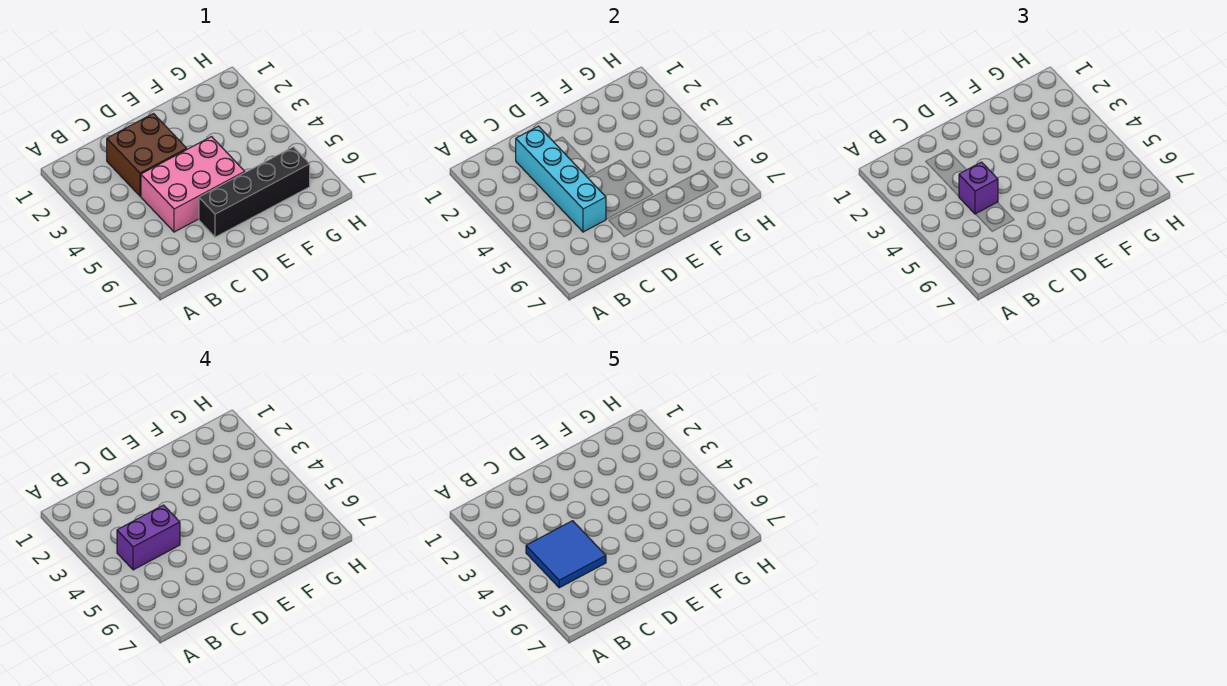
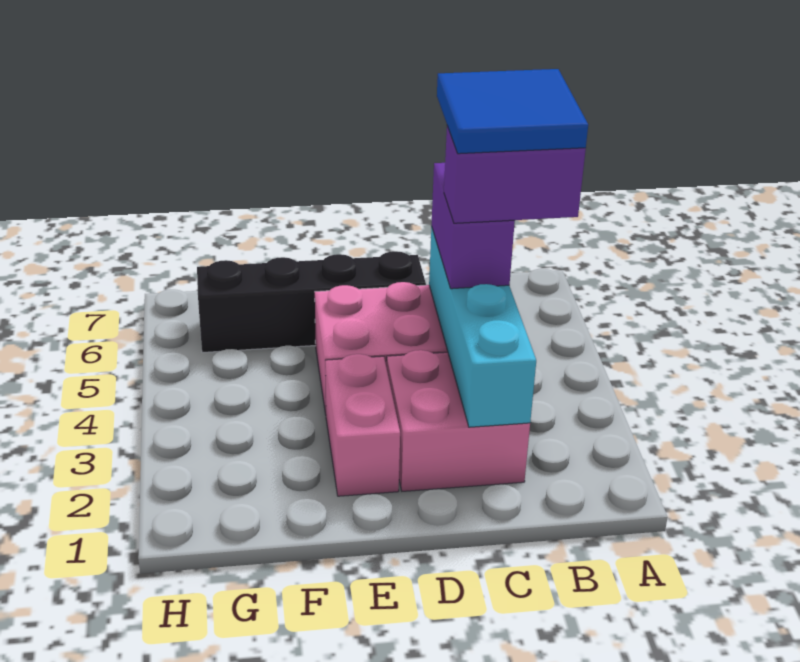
brown 2x2 brick [107,114,187,196] -> pink 2x2 brick [387,350,530,491]
purple 1x1 brick [959,162,998,214] -> purple 1x2 brick [432,163,515,289]
none -> pink 1x2 brick [325,354,400,496]

